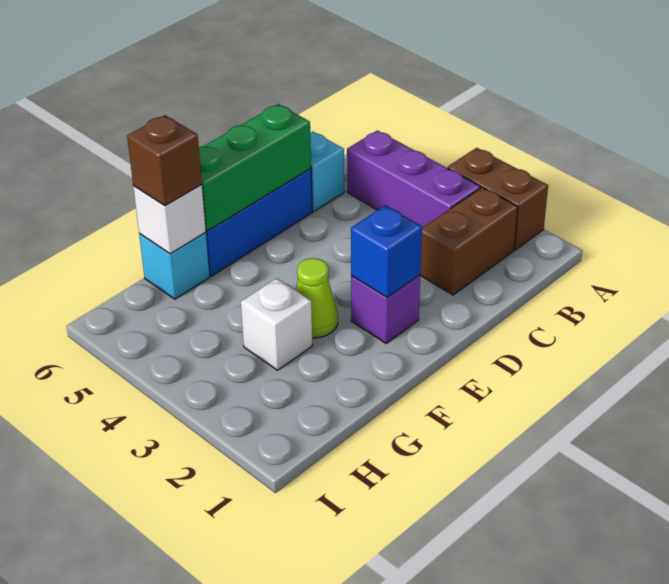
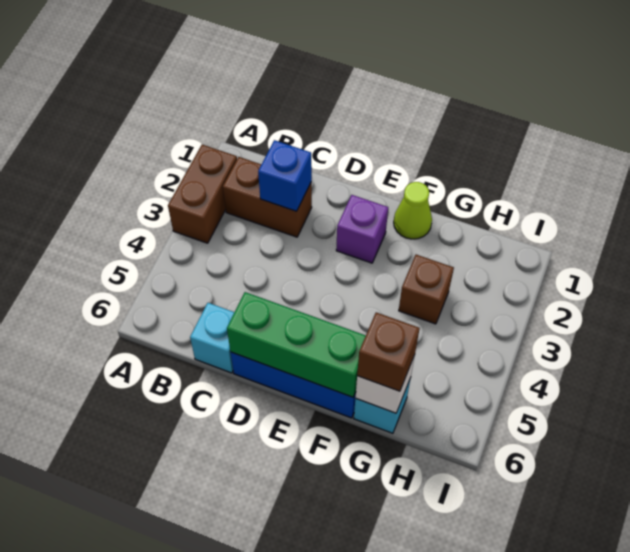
purple 1x3 brick [347,130,481,228] -> none
blue 1x1 brick [351,205,422,297] -> blue 1x1 brick moved to [258,140,312,211]
lime 1x1 cone [296,258,338,338] -> lime 1x1 cone moved to [394,182,432,239]
white 1x1 brick [241,278,312,370] -> brown 1x1 brick [399,255,454,324]

